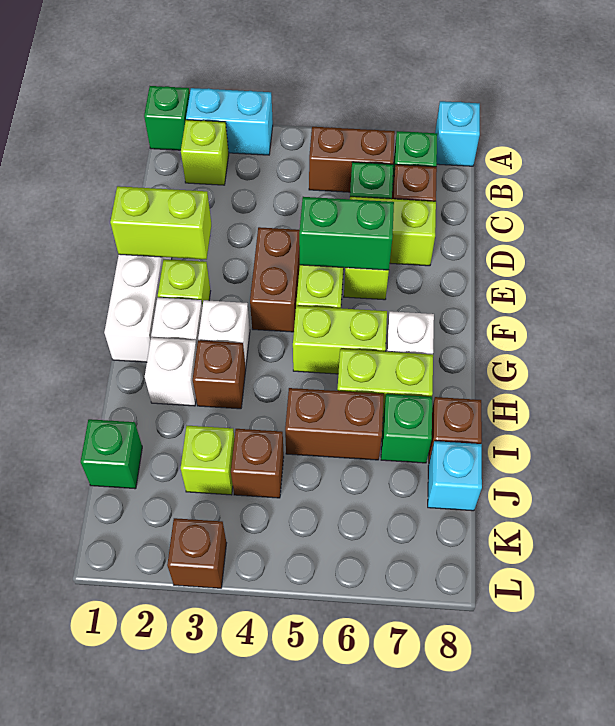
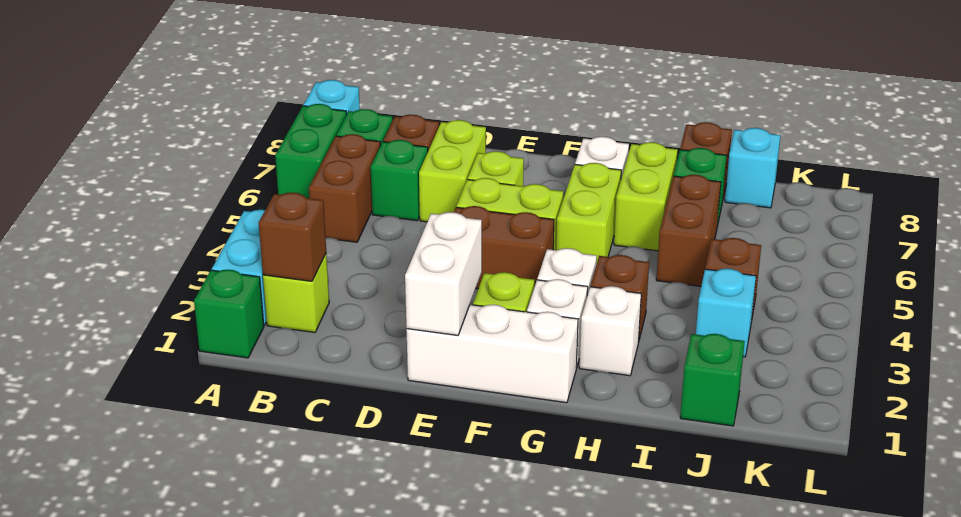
lime 1x2 brick [110,186,211,259] -> white 1x2 brick [405,212,482,336]
green 1x2 brick [299,197,394,270] -> green 1x2 brick moved to [275,104,347,198]
lime 1x1 brick [181,426,234,495] -> cyan 1x1 brick [696,268,756,357]
brown 1x1 brick [167,518,226,588] -> brown 1x1 brick moved to [259,193,326,281]

